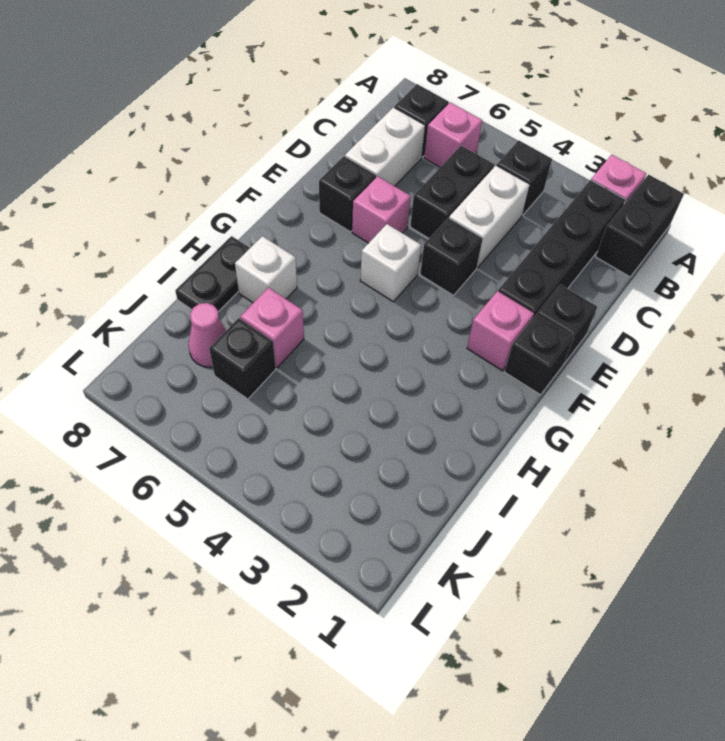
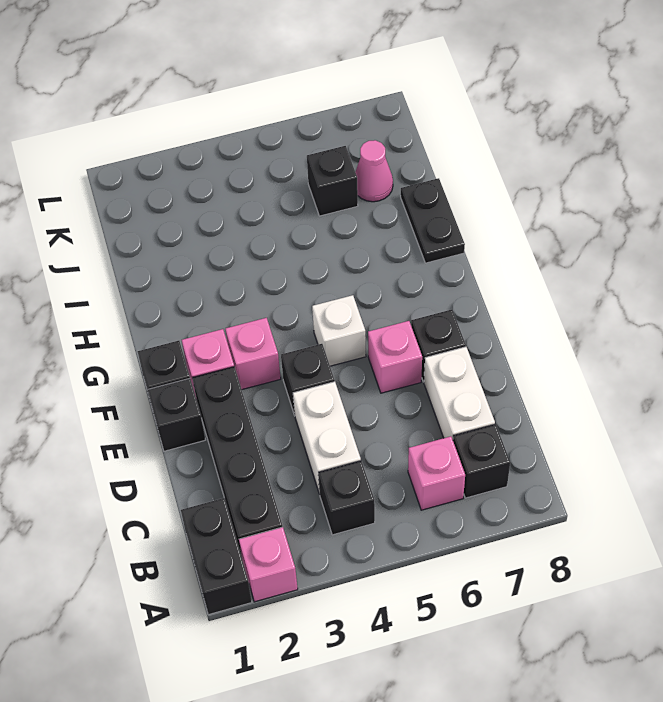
black 1x2 brick [410,146,494,238] -> none
white 1x1 brick [235,236,297,303] -> none
pink 1x1 brick [240,288,304,368] -> pink 1x1 brick moved to [226,318,281,390]

